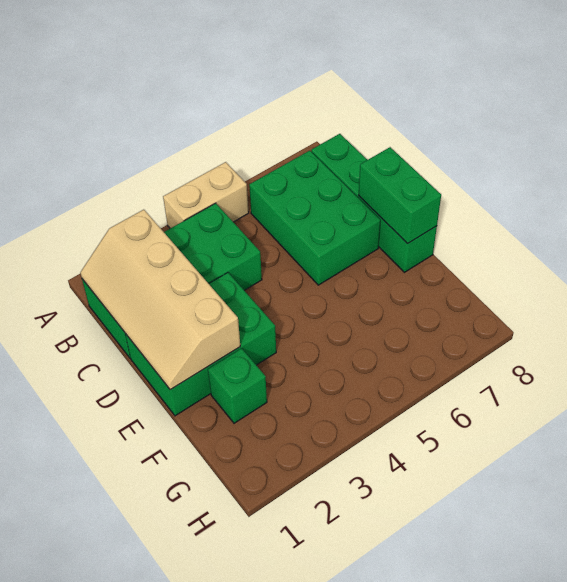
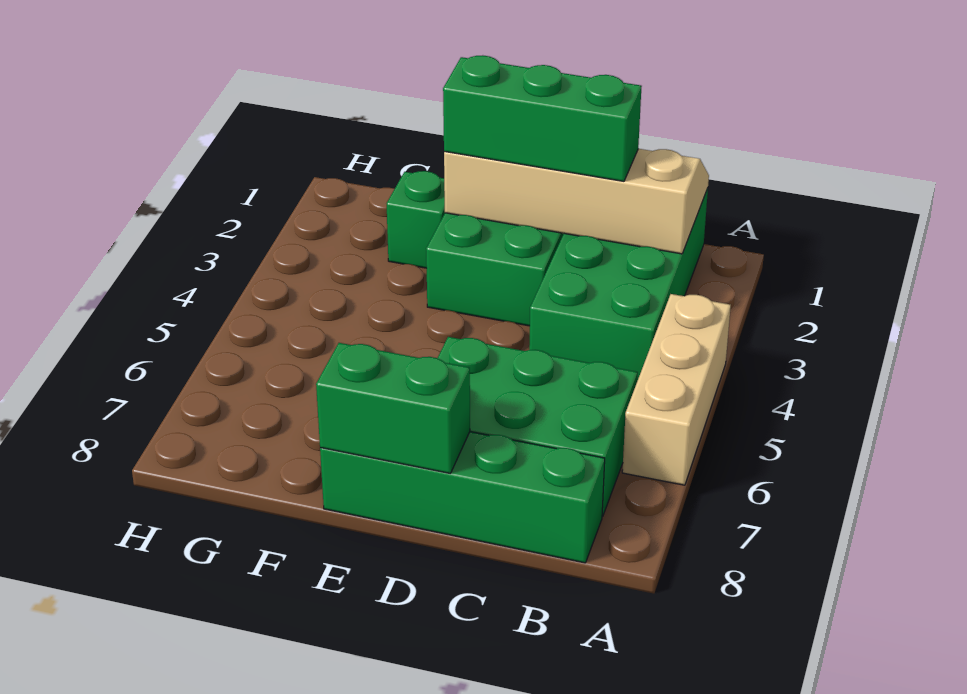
tan 1x2 brick [163,162,249,228] -> tan 1x3 brick [622,294,731,485]
none -> green 1x3 brick [443,55,642,181]

